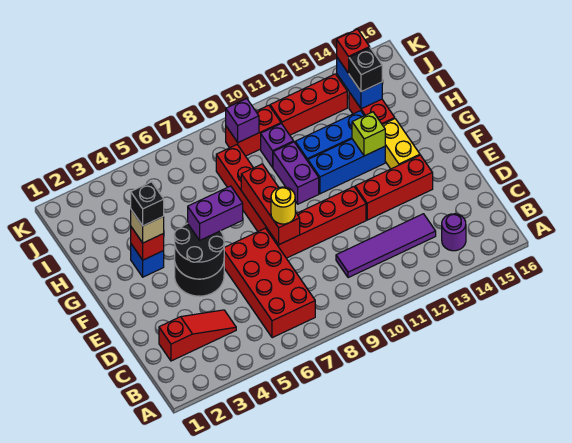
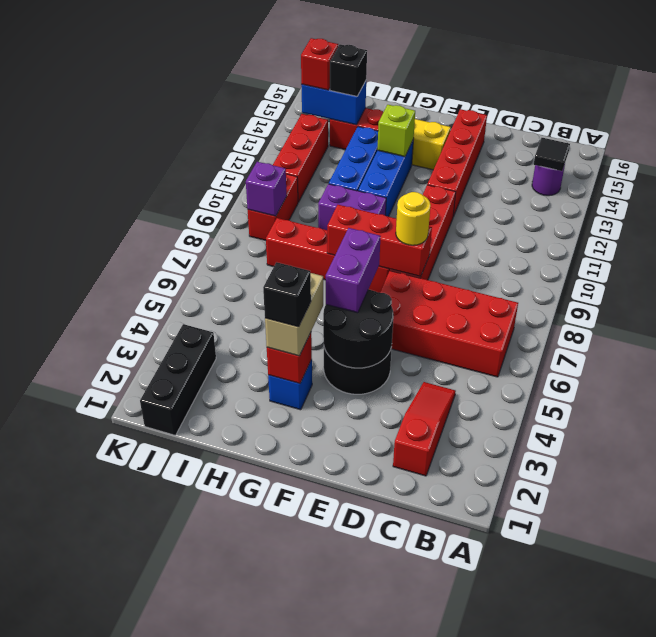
none -> black 1x1 tile [534,138,570,171]
purple 1x4 tile [336,214,436,278] -> none
red 1x3 brick [355,155,433,220] -> red 1x4 brick [427,109,487,217]
tan 1x1 brick [131,210,164,243] -> tan 1x2 brick [265,273,323,356]
purple 1x1 brick [261,124,294,167] -> none
none -> black 1x3 brick [140,324,216,435]

